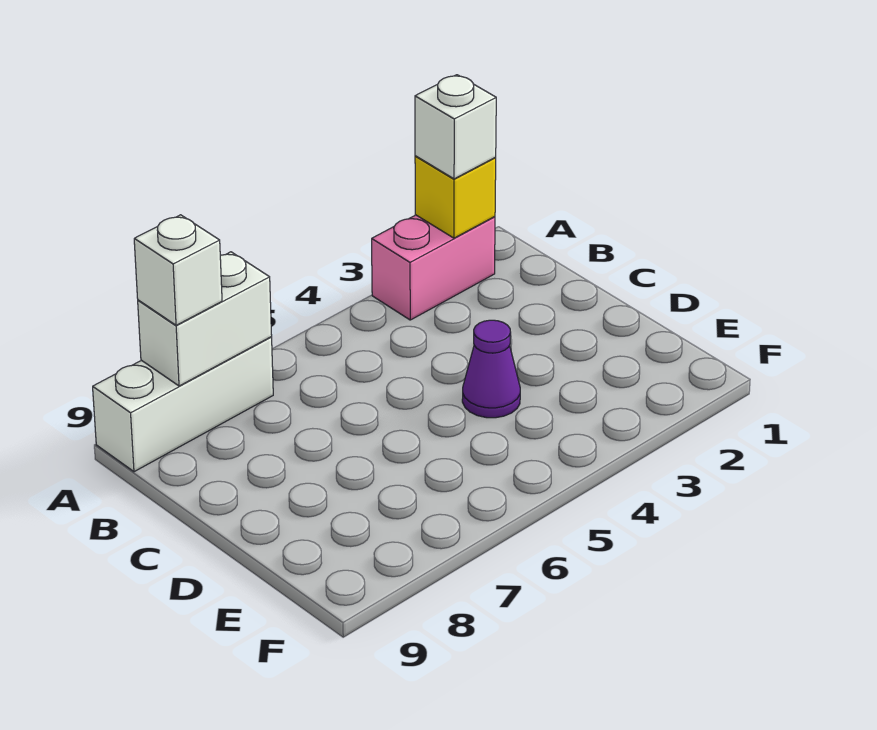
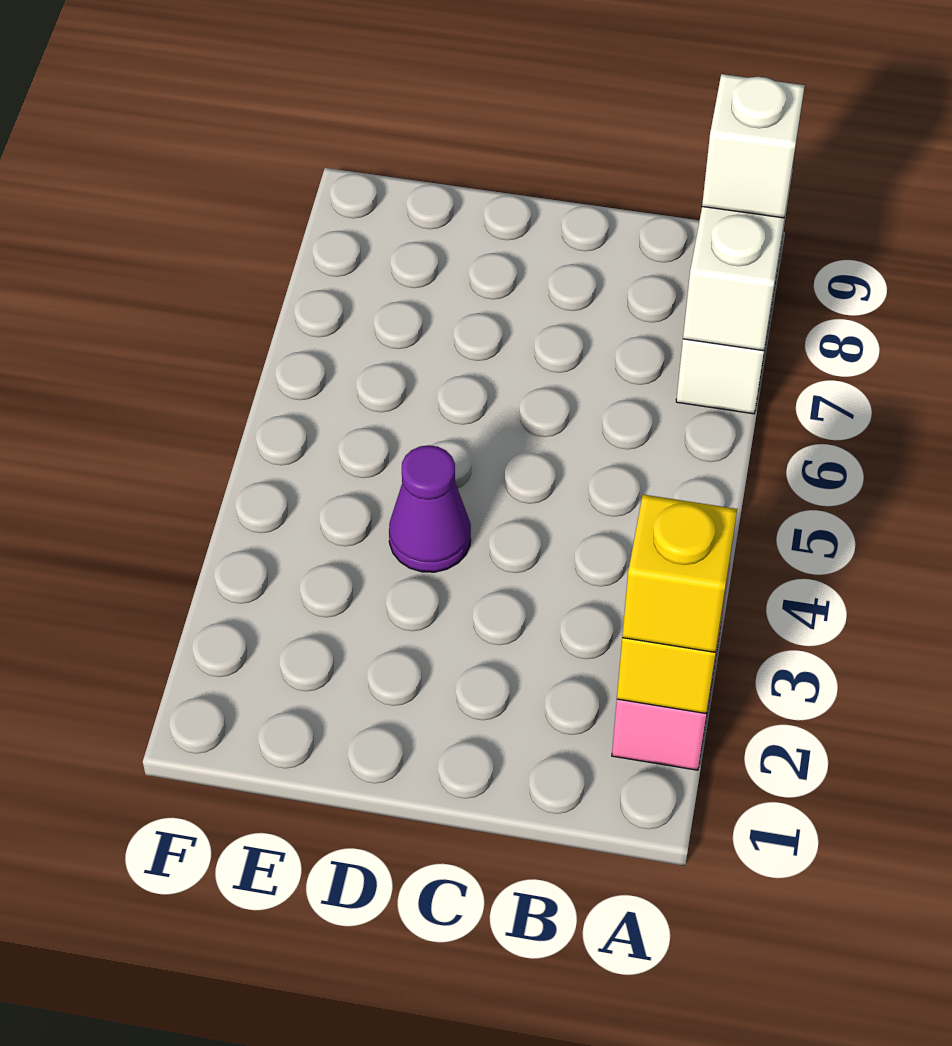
white 1x1 brick [415,75,496,179] -> yellow 1x1 brick [622,495,737,652]

